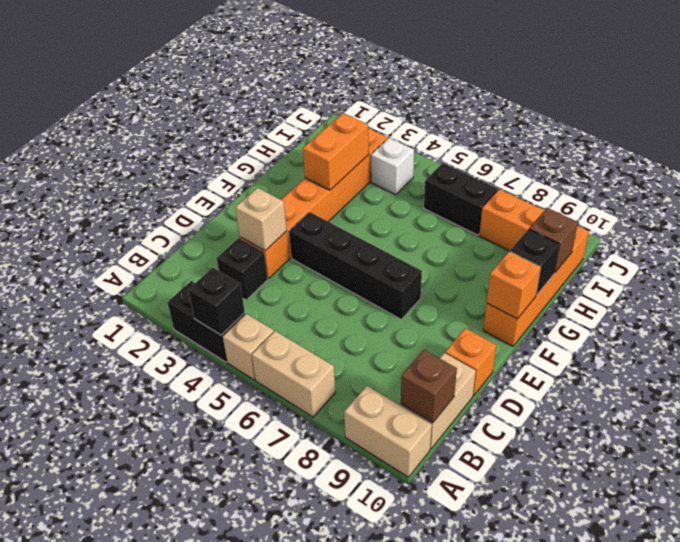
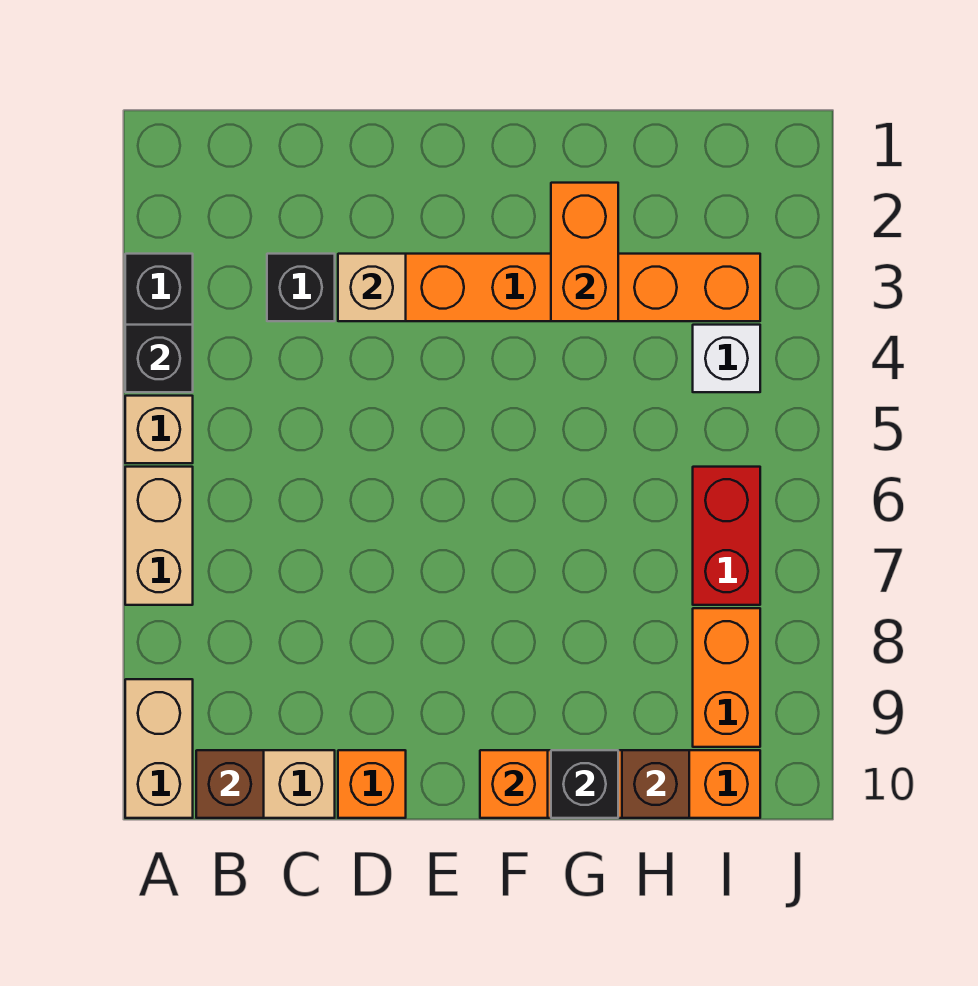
black 1x4 brick [289,212,422,319] -> none
orange 1x2 brick [303,113,369,190] -> orange 1x2 brick turned to [551,183,618,321]
black 1x2 brick [424,163,498,235] -> red 1x2 brick [693,467,760,605]

